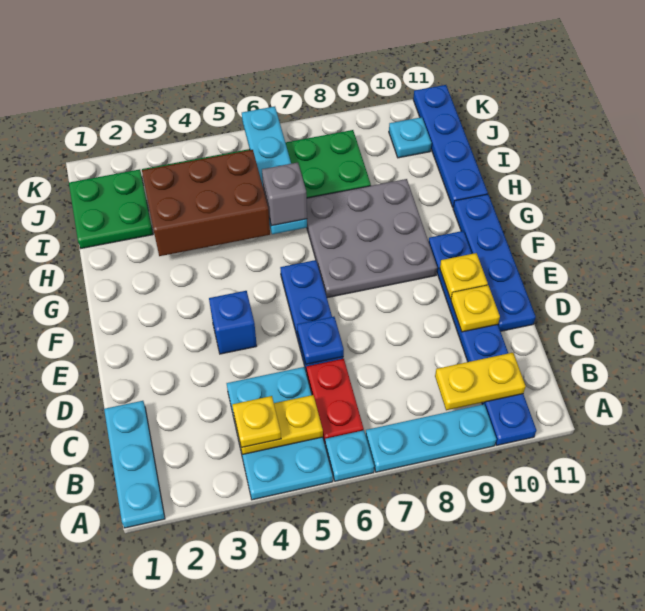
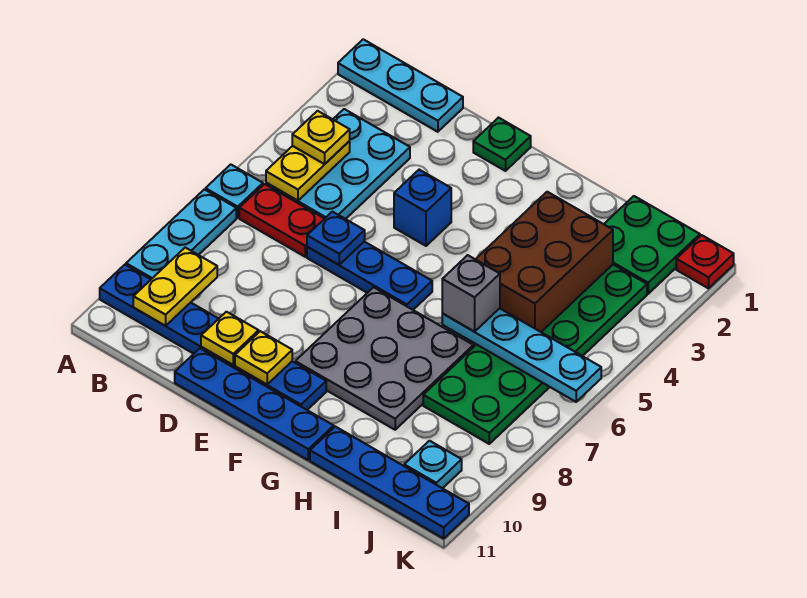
cyan 2x3 plate [227,367,333,500] -> cyan 2x3 plate turned to [266,109,410,219]
none -> green 1x1 plate [473,118,531,171]
none -> red 1x1 plate [676,235,734,288]

